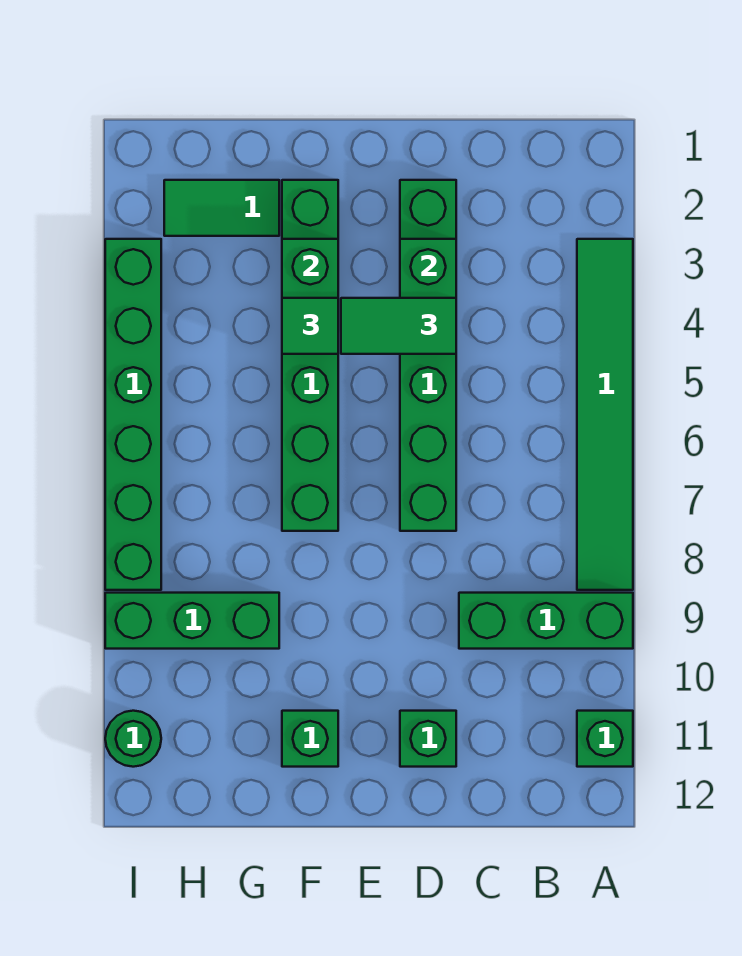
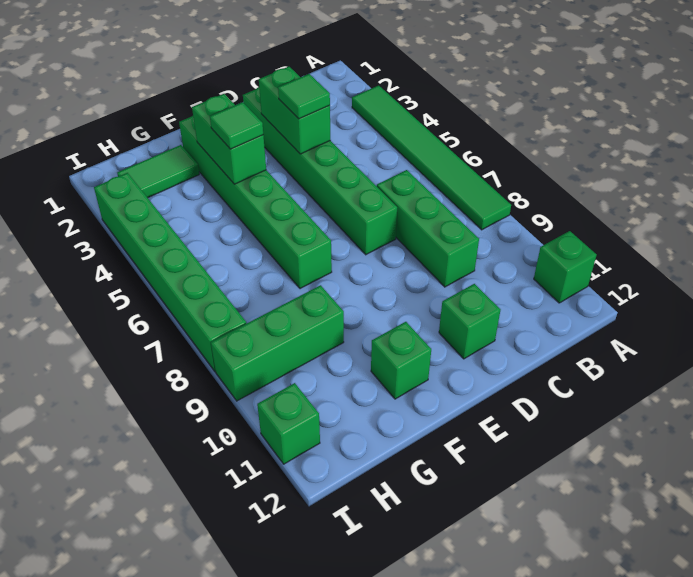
green 1x3 brick [459,593,633,649] -> green 1x3 brick turned to [377,170,479,287]
green 1x2 tile [341,298,456,354] -> green 1x1 tile [278,74,330,119]
green 1x1 round brick [105,711,161,767] -> green 1x1 brick [257,383,320,464]

